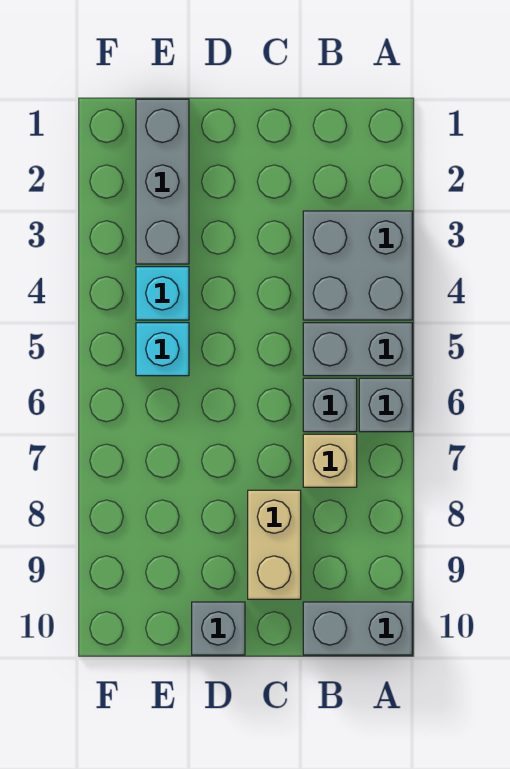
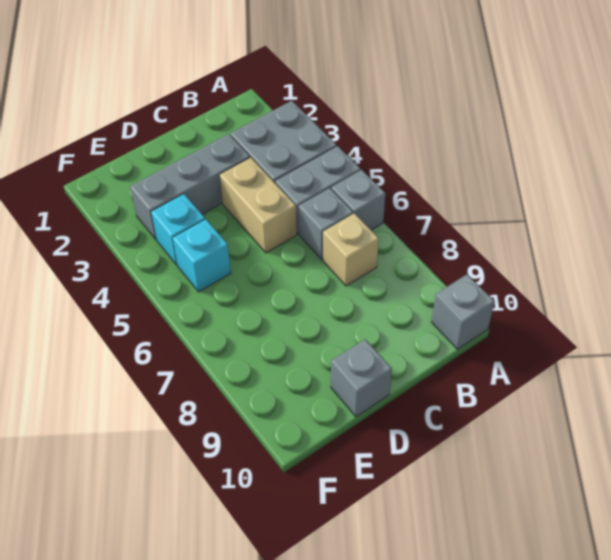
grey 1x2 brick [303,602,412,655] -> grey 1x1 brick [432,274,495,349]
tan 1x2 brick [248,490,301,599] -> tan 1x2 brick moved to [219,157,297,253]
grey 1x3 brick [136,99,189,264] -> grey 1x3 brick turned to [130,134,250,239]

